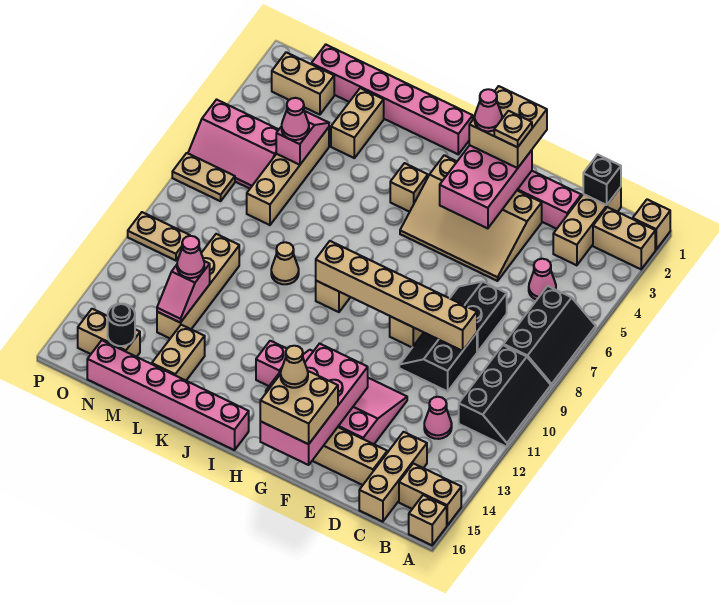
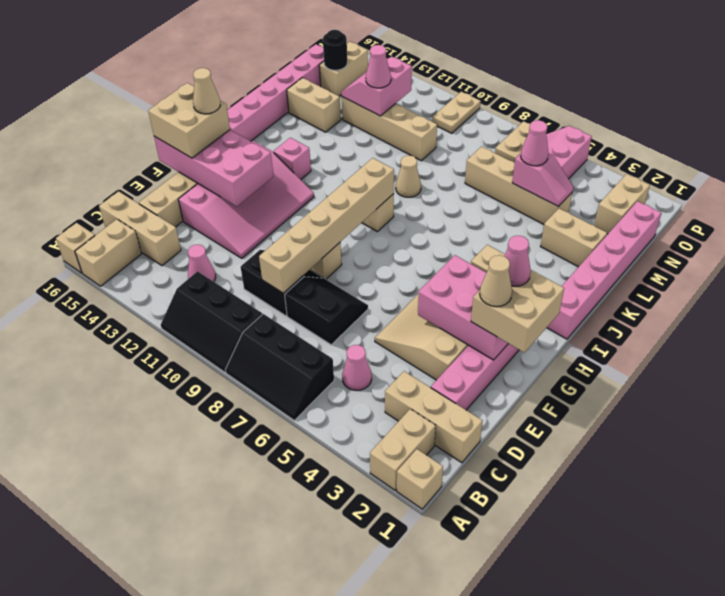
black 1x1 brick [583,155,621,205] -> none
tan 1x1 plate [494,111,532,147] -> tan 1x1 cone [480,255,512,307]
pink 1x2 slope [157,261,210,323] -> pink 2x2 slope [341,57,412,116]

